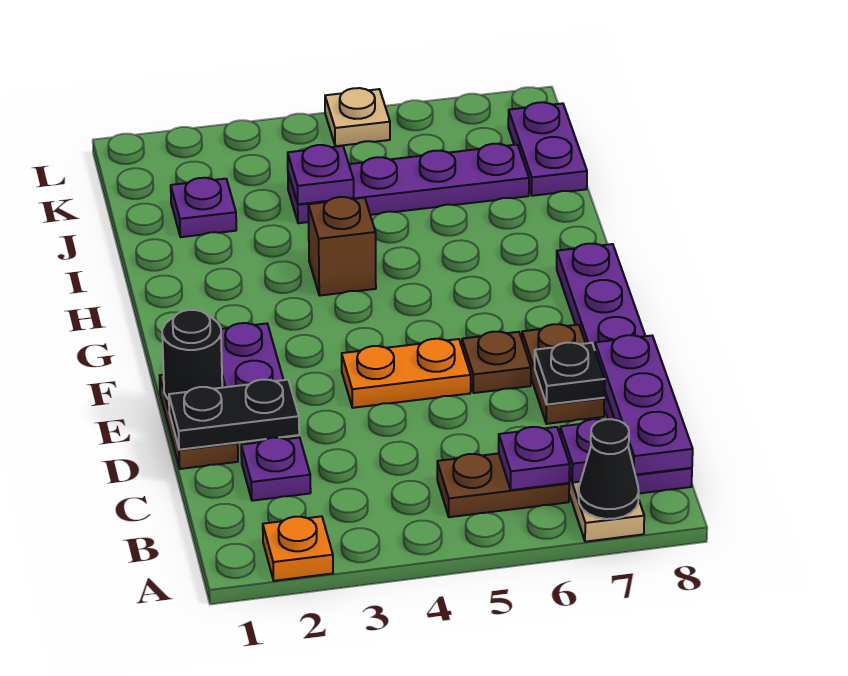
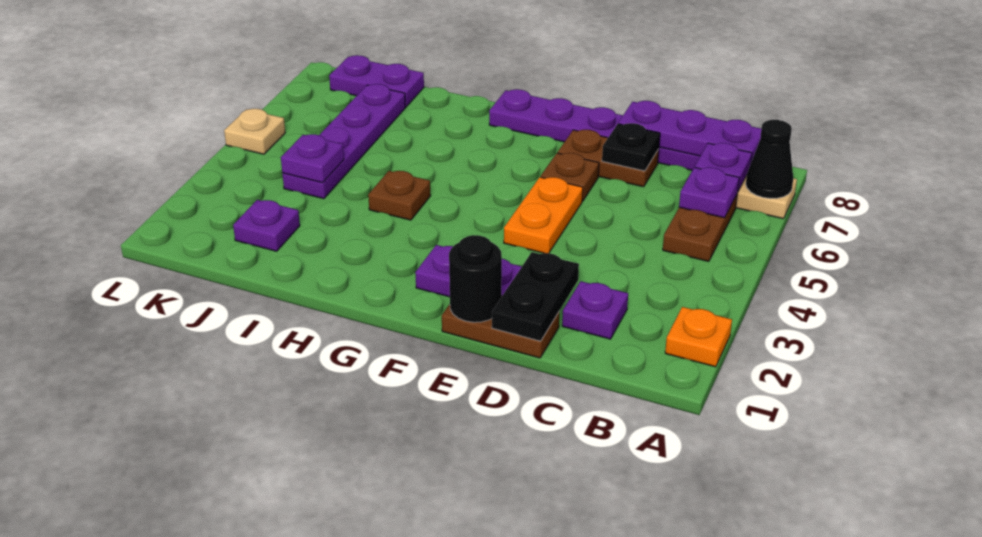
brown 1x1 brick [308,197,376,296] -> brown 1x1 plate [368,171,431,220]

